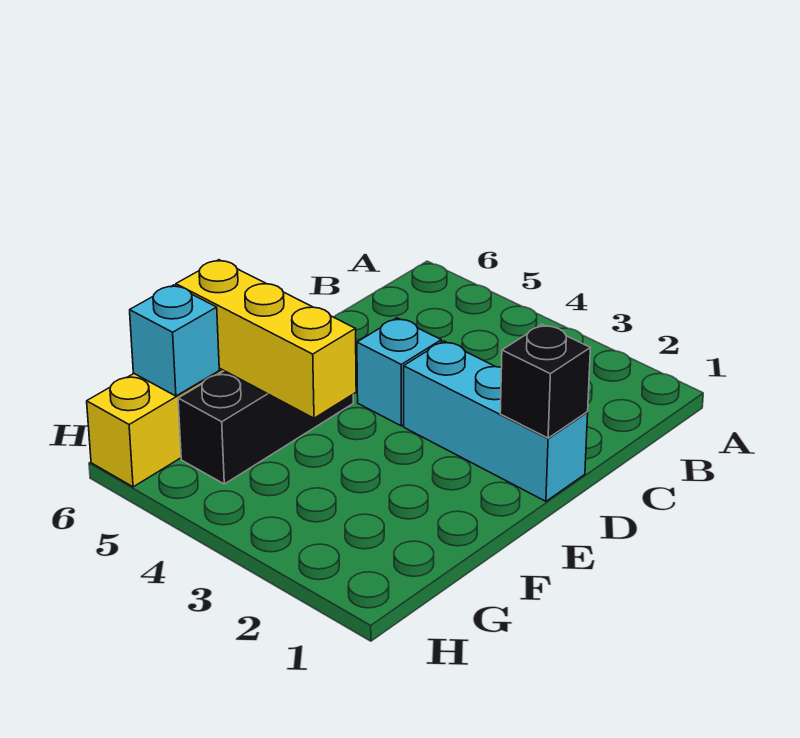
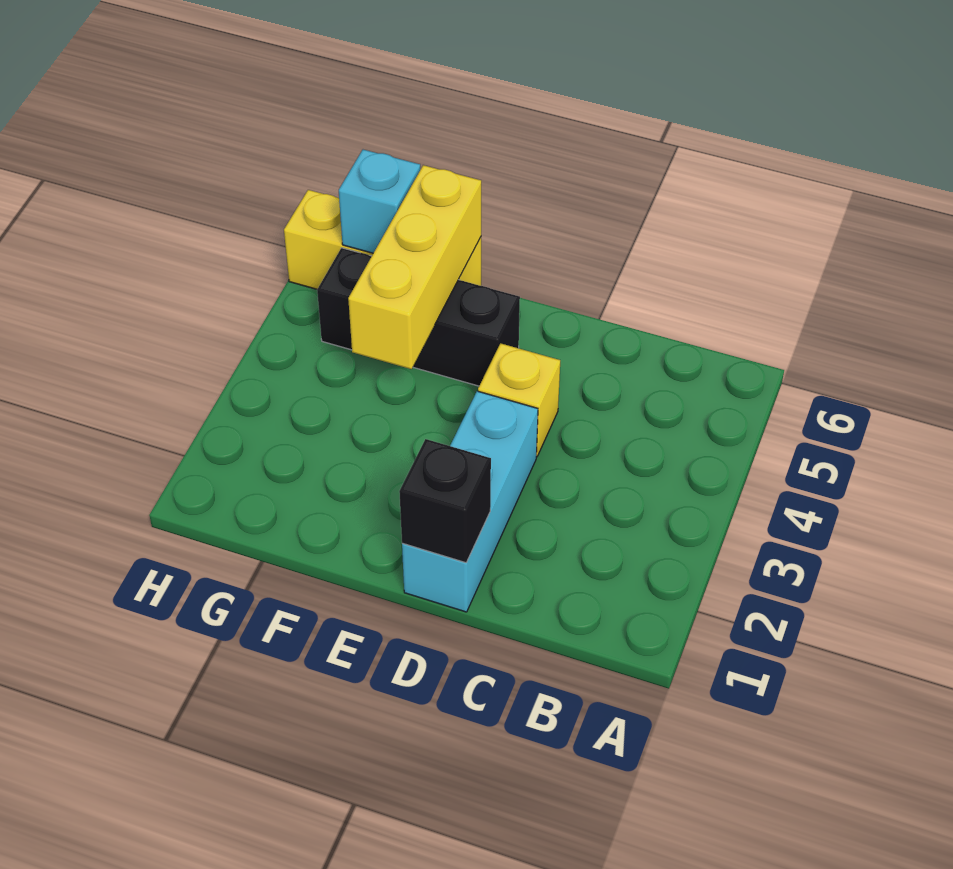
cyan 1x1 brick [357,318,441,426] -> yellow 1x1 brick [478,343,560,457]

